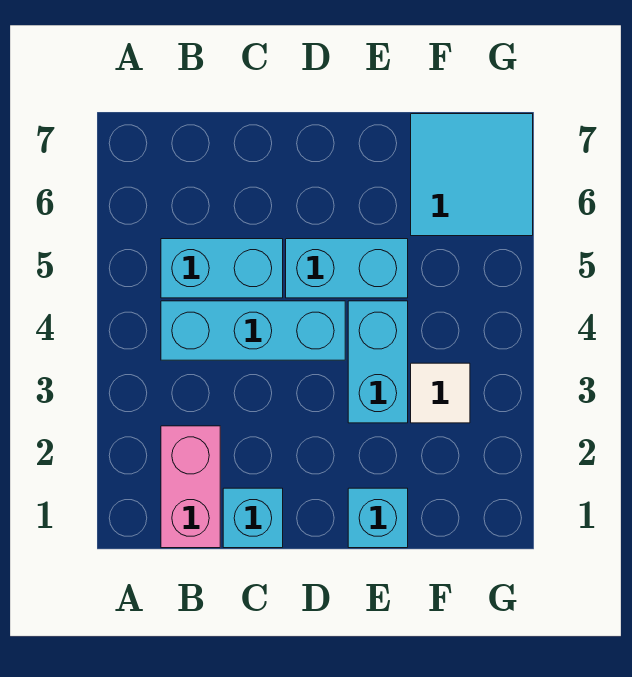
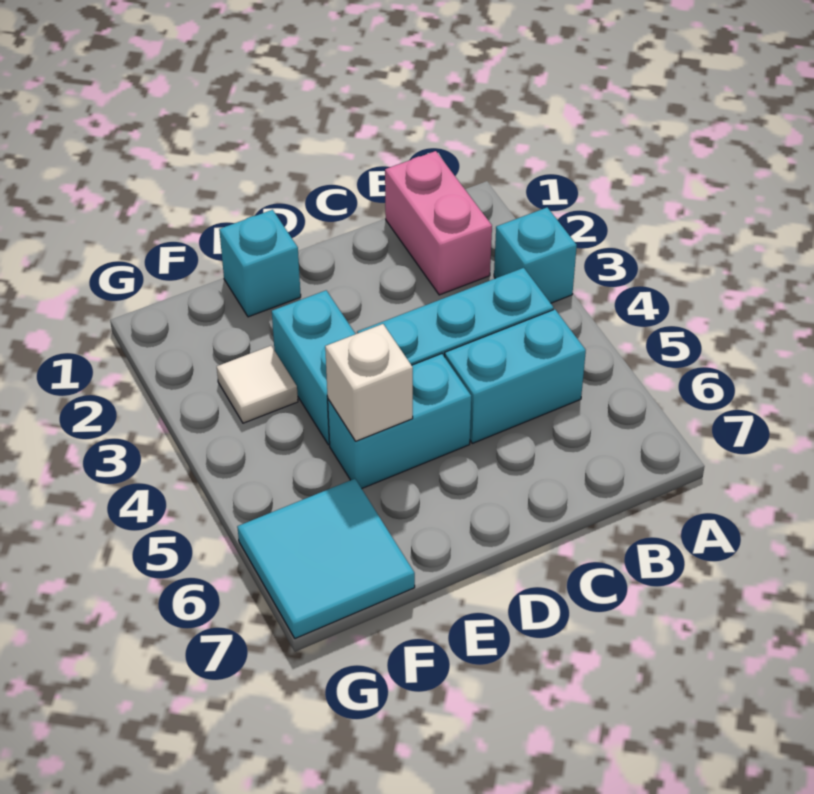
cyan 1x1 brick [223,488,283,548] -> cyan 1x1 brick moved to [494,207,577,303]
none -> white 1x1 brick [325,324,413,441]

